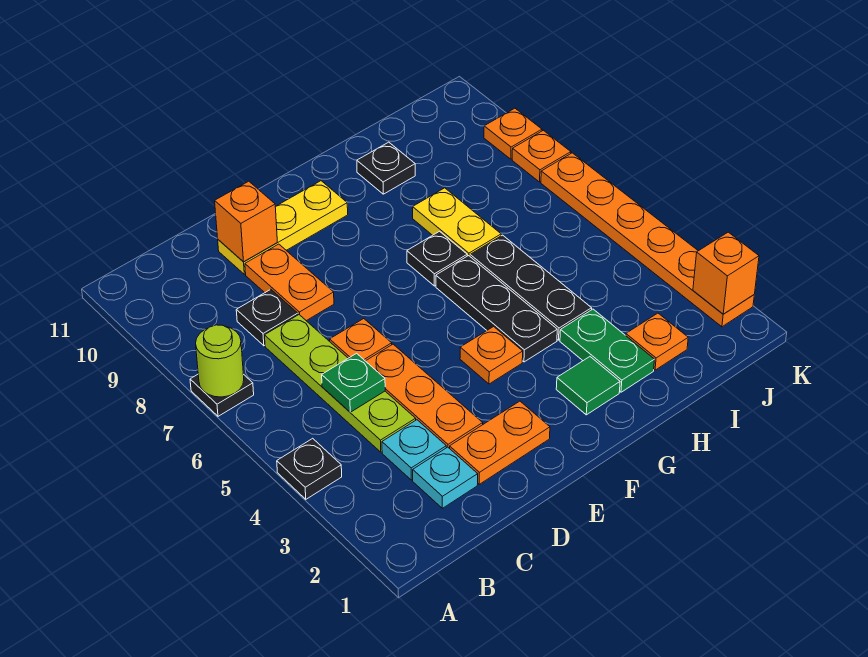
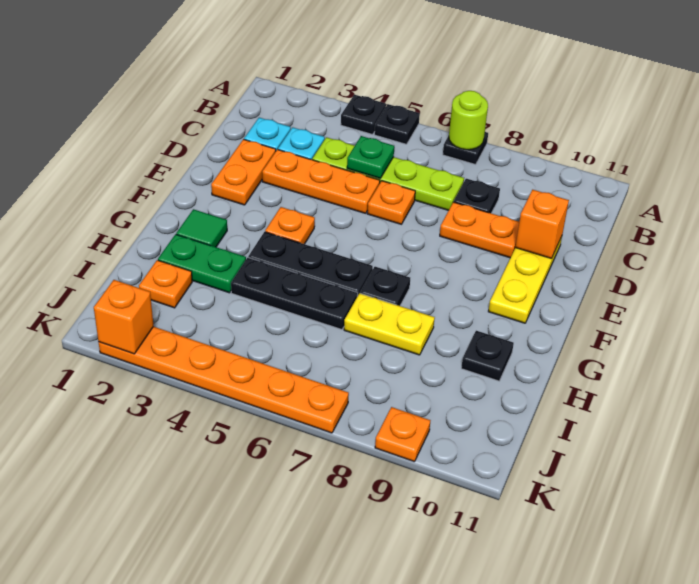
none -> black 1x1 plate [374,104,420,144]
orange 1x1 plate [512,130,571,182] -> none

